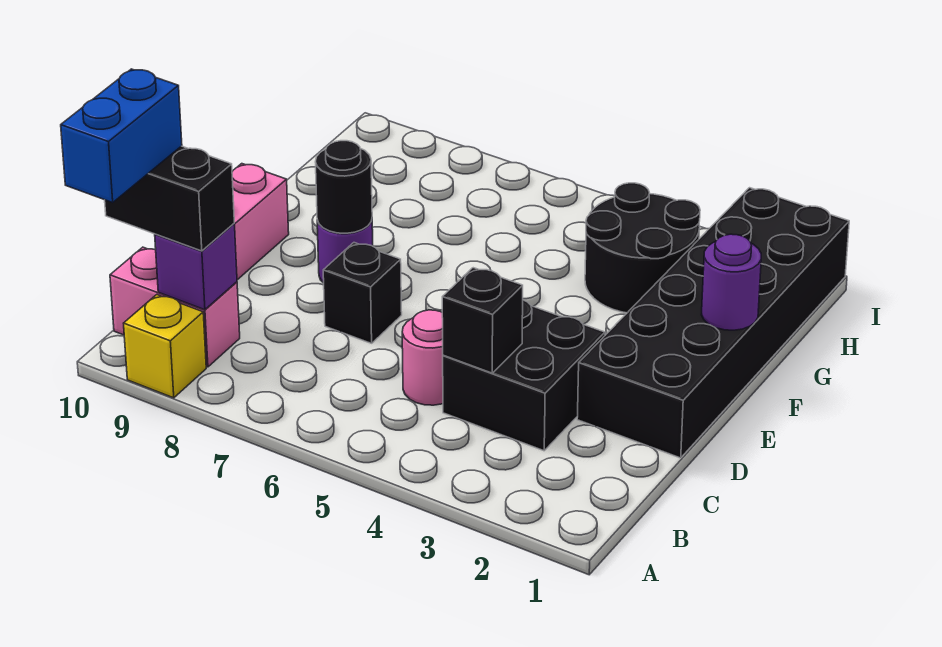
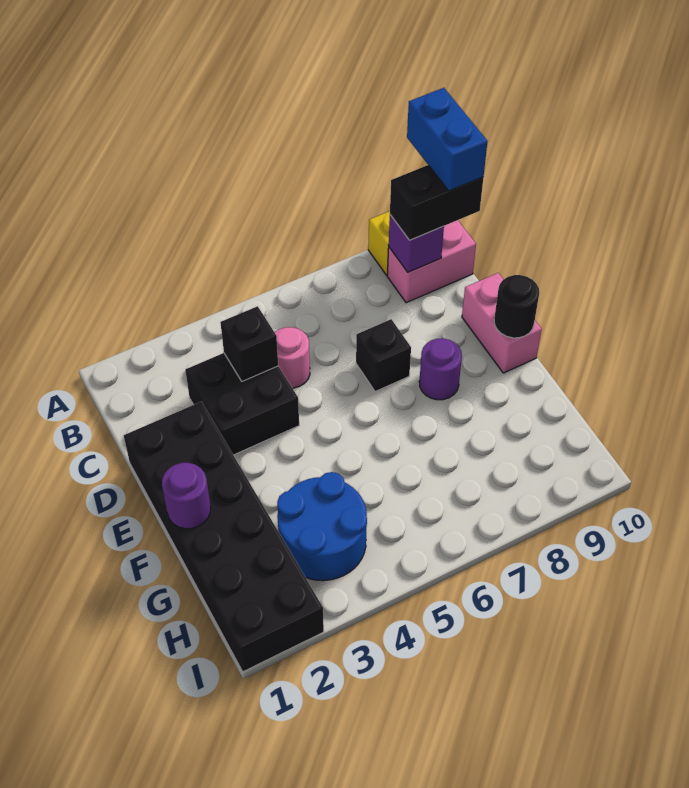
black 1x1 round brick [316,141,372,233] -> black 1x1 round brick moved to [494,275,539,338]
black 2x2 round brick [585,183,700,313] -> blue 2x2 round brick [277,472,367,581]

